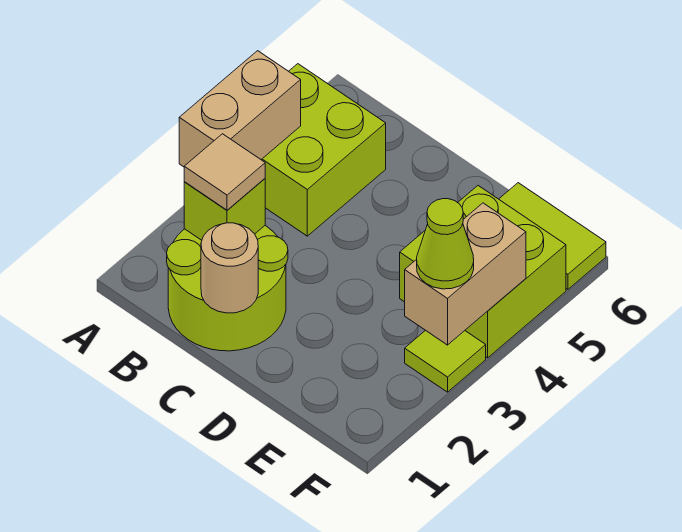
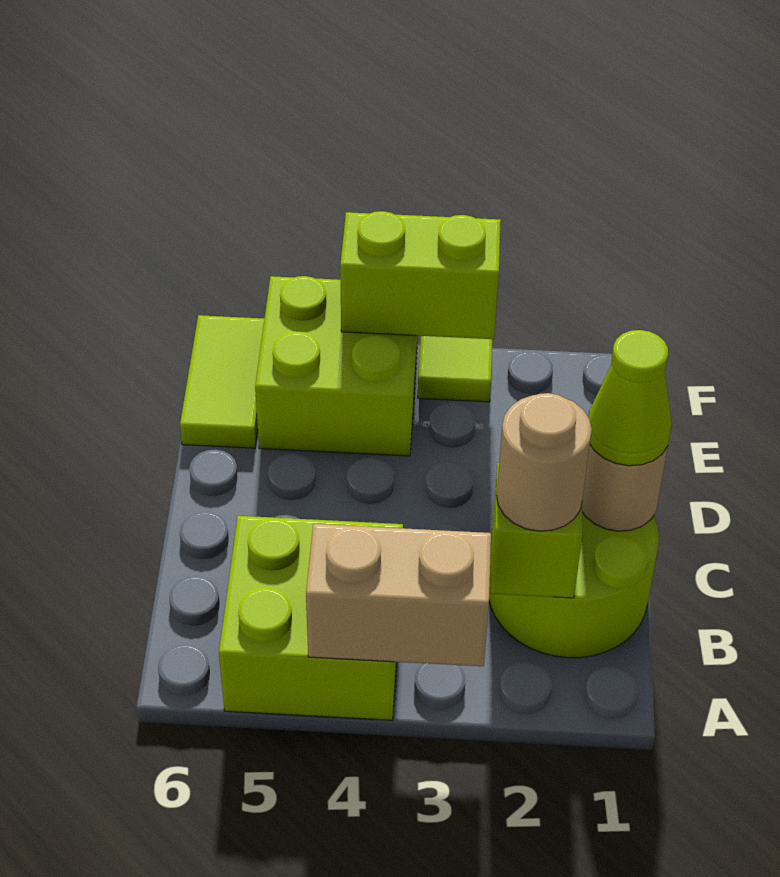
tan 1x1 tile [184,134,265,210] -> tan 1x1 round brick [497,393,592,531]
tan 1x2 brick [405,203,526,345] -> lime 1x2 brick [340,211,501,339]
lime 1x1 cone [417,199,474,289] -> lime 1x1 cone moved to [588,330,672,466]

